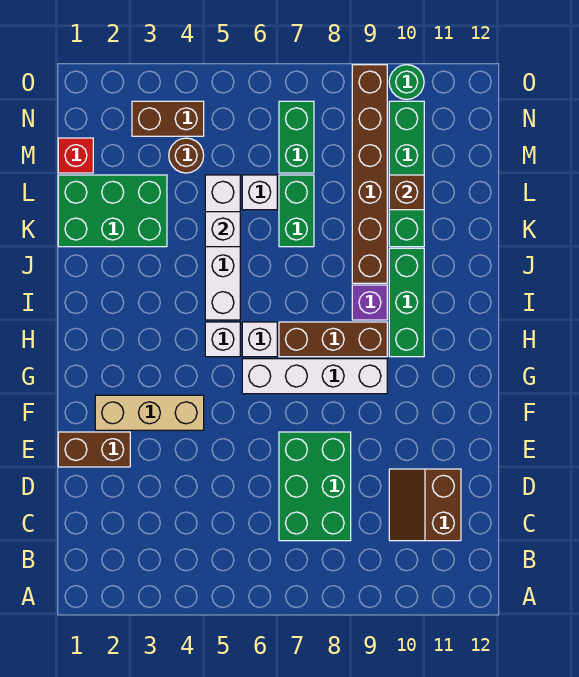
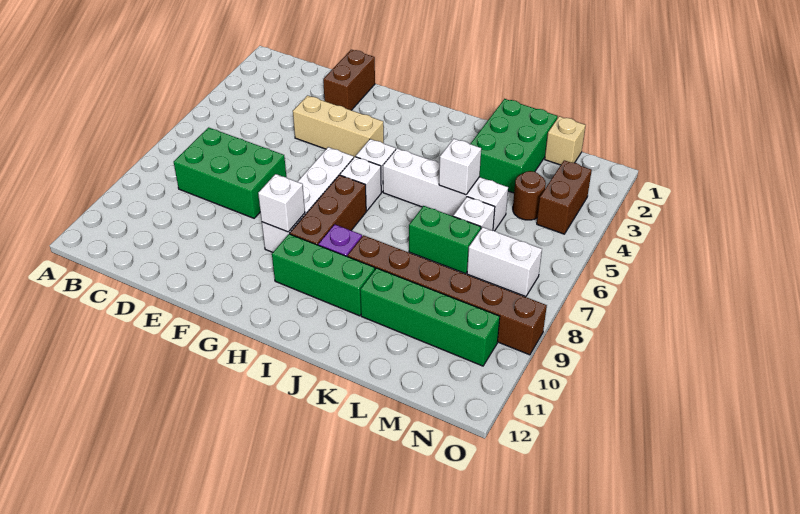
brown 2x2 slope [389,469,461,541] -> none
tan 1x3 brick [95,395,204,430] -> tan 1x3 brick turned to [293,96,384,157]
none -> white 1x1 brick [258,174,305,232]
brown 1x1 brick [389,175,424,210] -> none
red 1x1 brick [58,138,93,173] -> tan 1x1 brick [545,116,586,165]
green 1x2 brick [279,101,314,173] -> white 1x2 brick [467,227,542,297]
green 1x1 round brick [389,65,424,100] -> none

